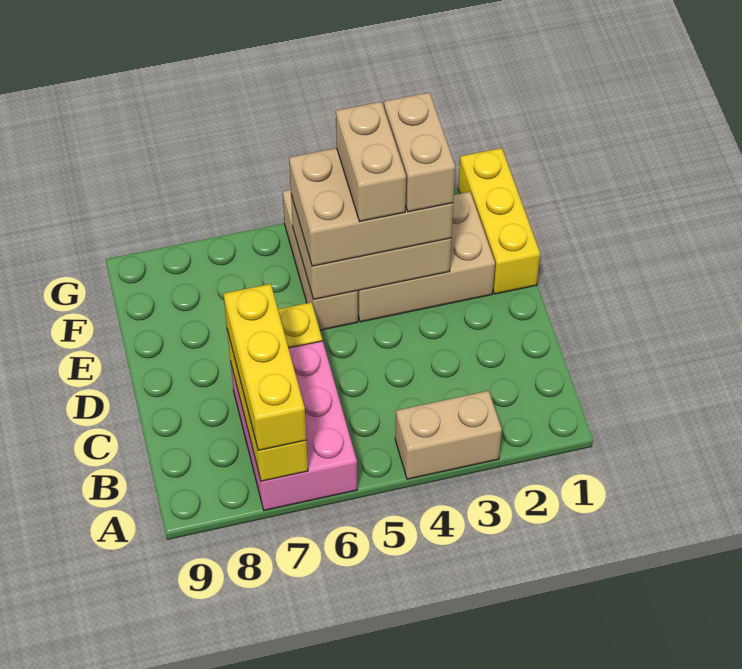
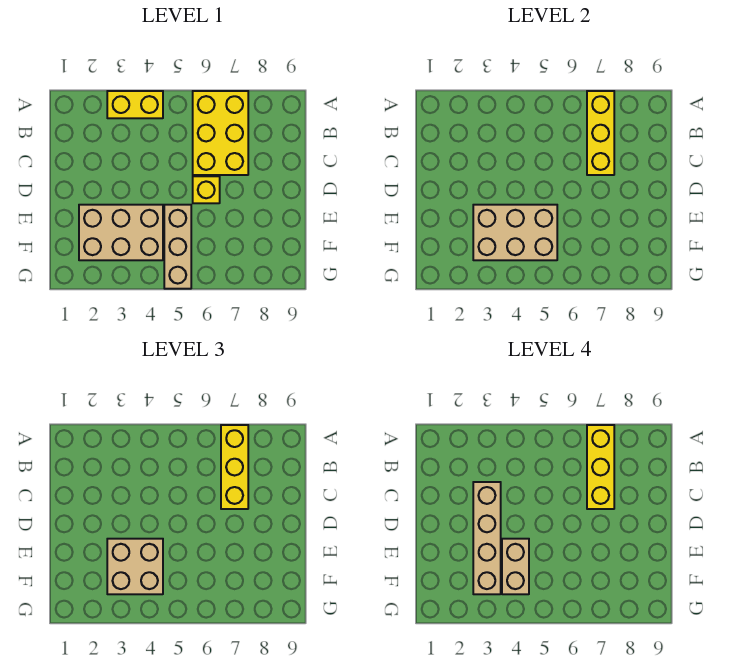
tan 1x2 brick [395,391,502,479] -> yellow 1x2 brick [107,91,163,118]
pink 2x3 brick [230,341,357,510] -> yellow 2x3 brick [193,91,248,175]
yellow 1x3 brick [458,148,540,294] -> yellow 1x3 brick moved to [587,425,614,509]
tan 2x3 brick [289,148,453,266] -> tan 2x2 brick [107,539,163,594]
tan 1x2 brick [384,92,455,212] -> tan 1x4 brick [473,482,501,594]

